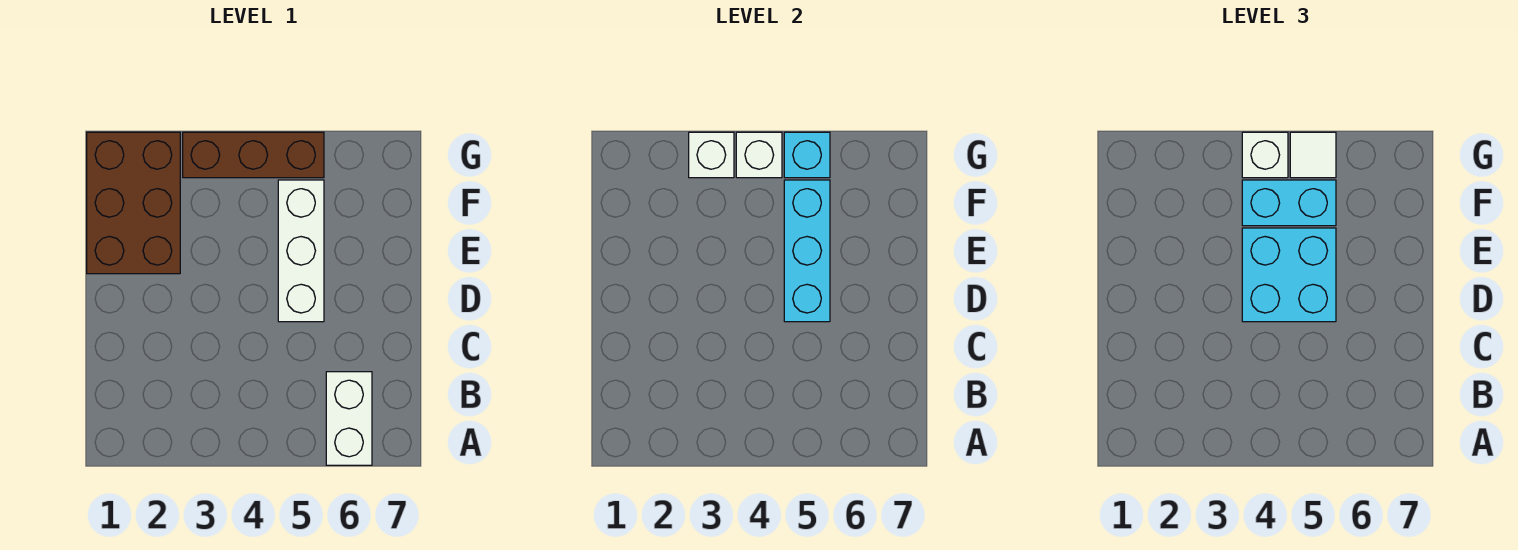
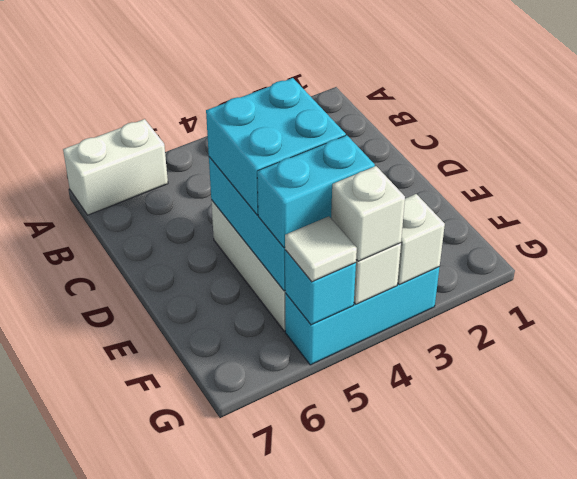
white 1x2 brick [326,372,372,465] -> white 1x2 brick turned to [63,119,168,215]
brown 2x3 brick [87,132,180,274] -> none
brown 1x3 brick [183,132,324,178] -> cyan 1x3 brick [285,267,439,365]

